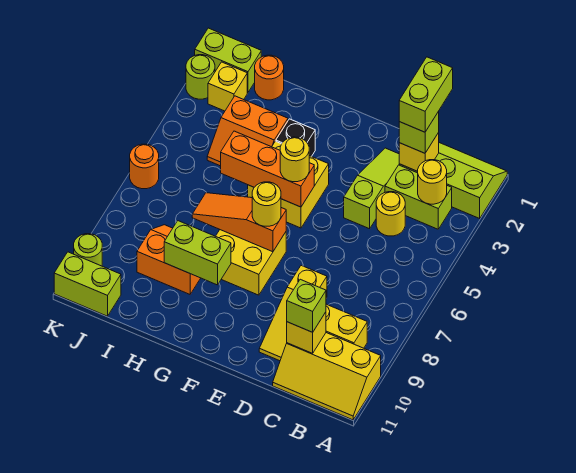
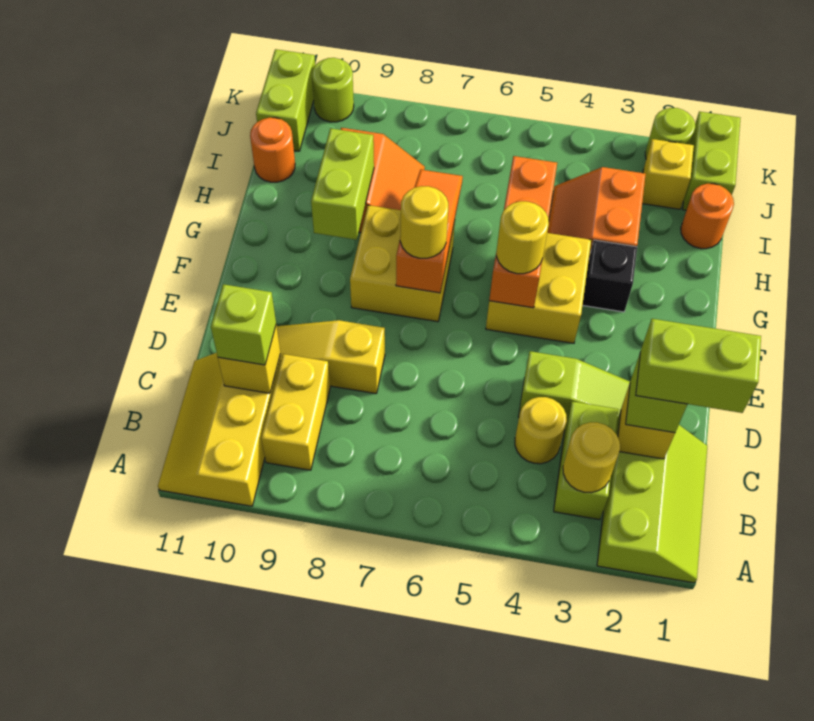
orange 1x1 round brick [130,144,159,189] -> orange 1x1 round brick moved to [250,118,295,182]

